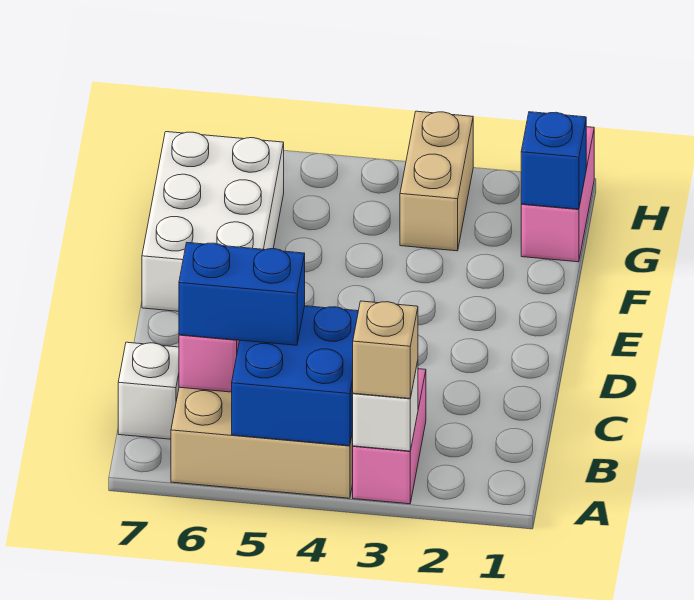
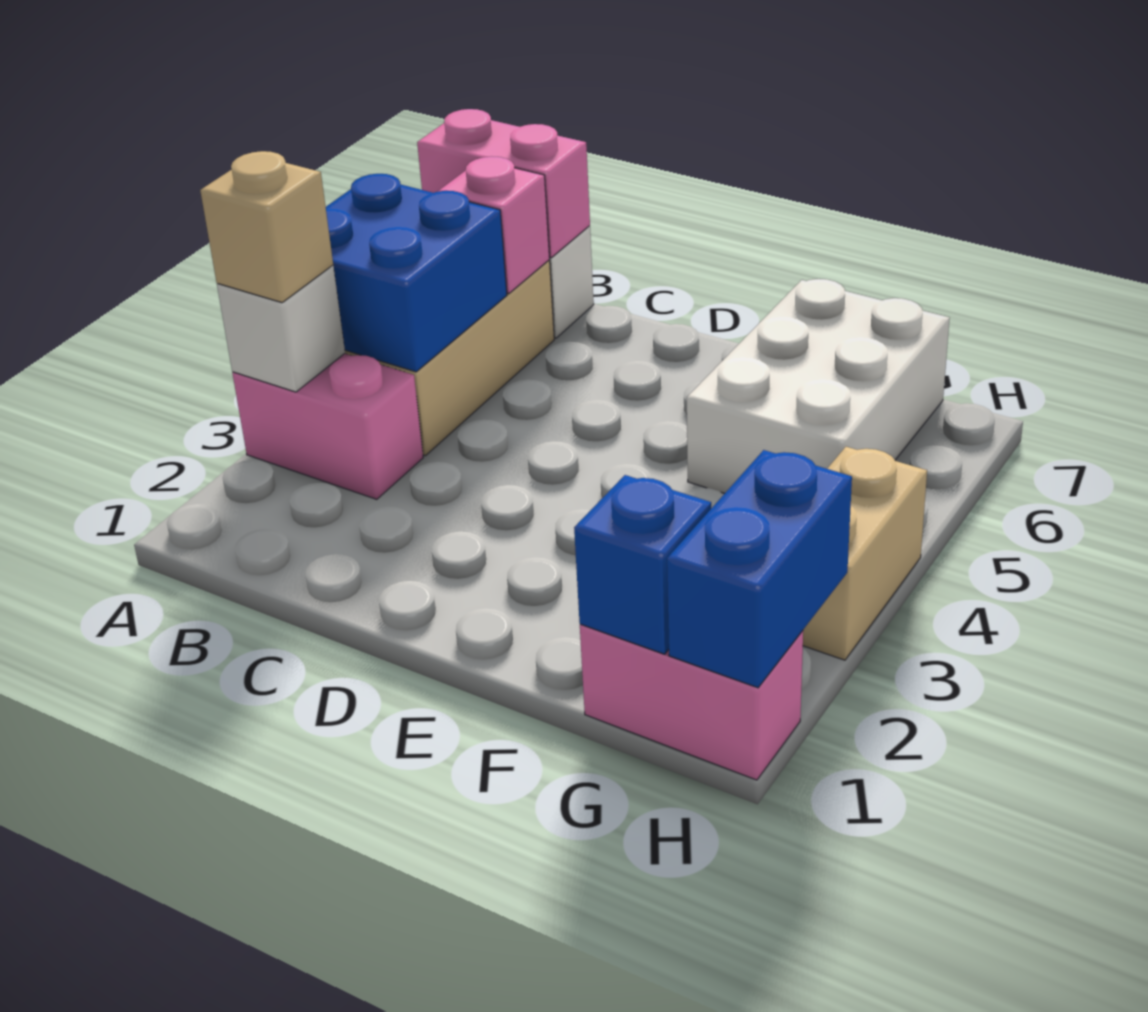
none -> pink 1x2 brick [417,109,590,258]
blue 1x2 brick [179,243,305,345] -> blue 1x2 brick moved to [667,450,852,688]
white 2x3 brick [142,132,284,311] -> white 2x3 brick turned to [687,279,950,493]
tan 1x2 brick [400,111,473,251] -> tan 1x2 brick turned to [803,447,927,660]

